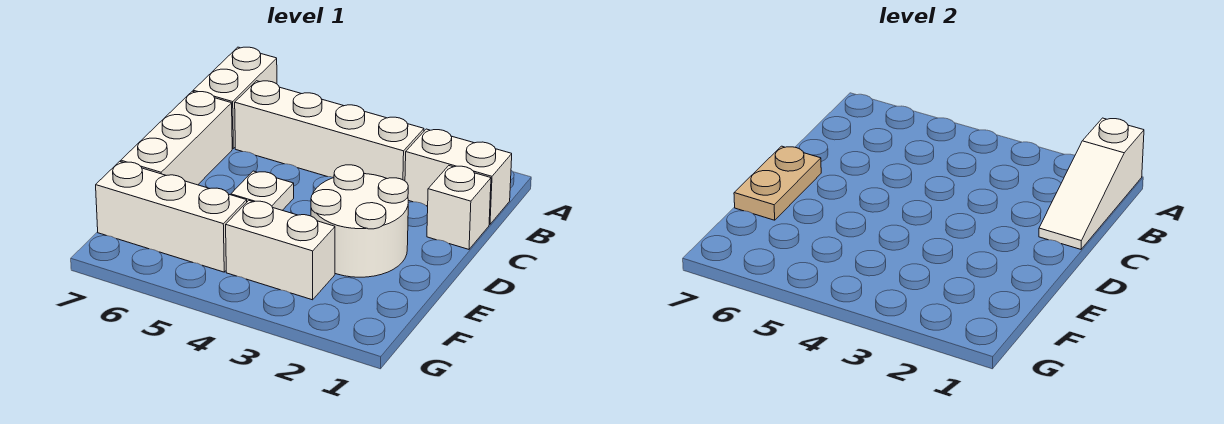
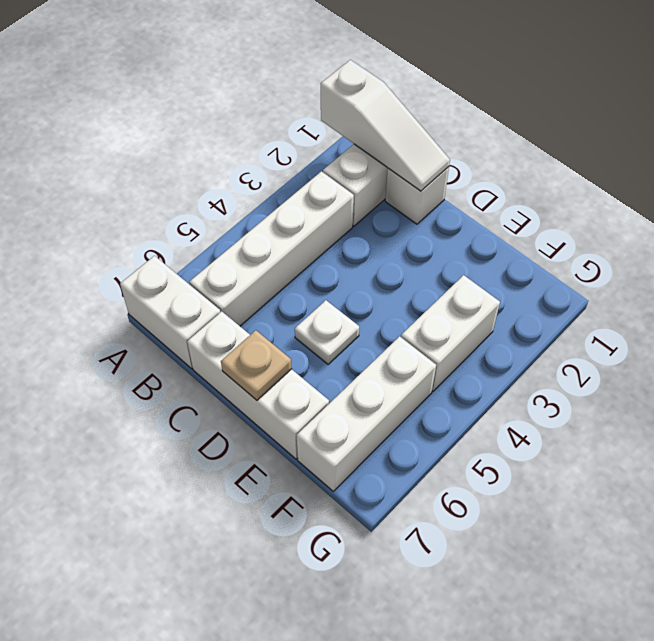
white 2x2 round brick [311,165,408,277] -> none
tan 1x2 plate [734,146,821,220] -> tan 1x1 plate [221,330,292,400]

